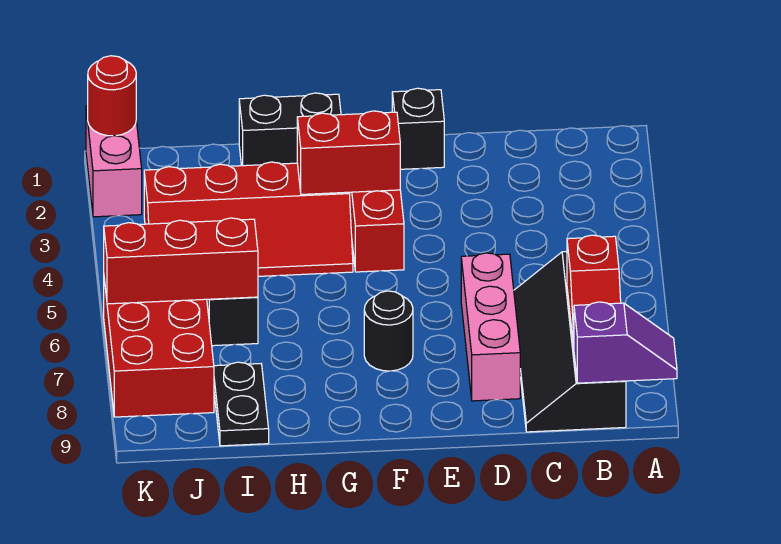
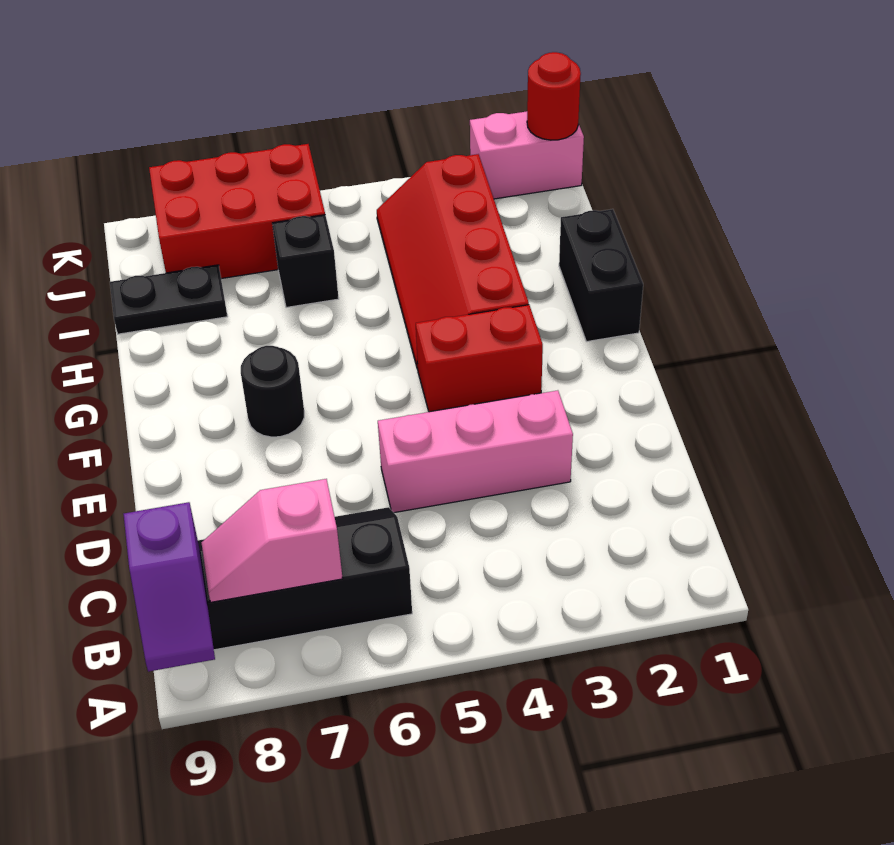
red 1x2 slope [567,235,621,346] -> pink 1x2 slope [201,479,343,602]
pink 1x3 brick [461,253,520,401] -> pink 1x3 brick moved to [378,390,573,513]
black 1x1 brick [392,88,444,169] -> none
red 1x2 brick [297,111,400,194] -> none
red 1x3 brick [104,218,258,304] -> none

